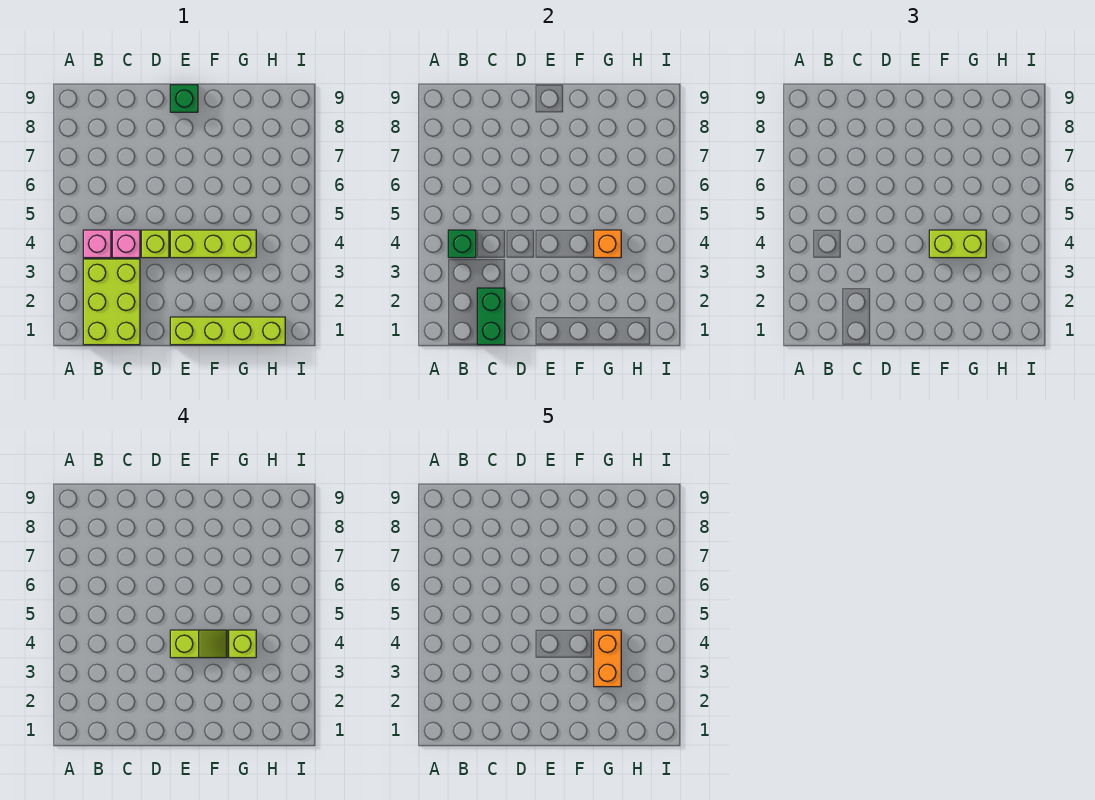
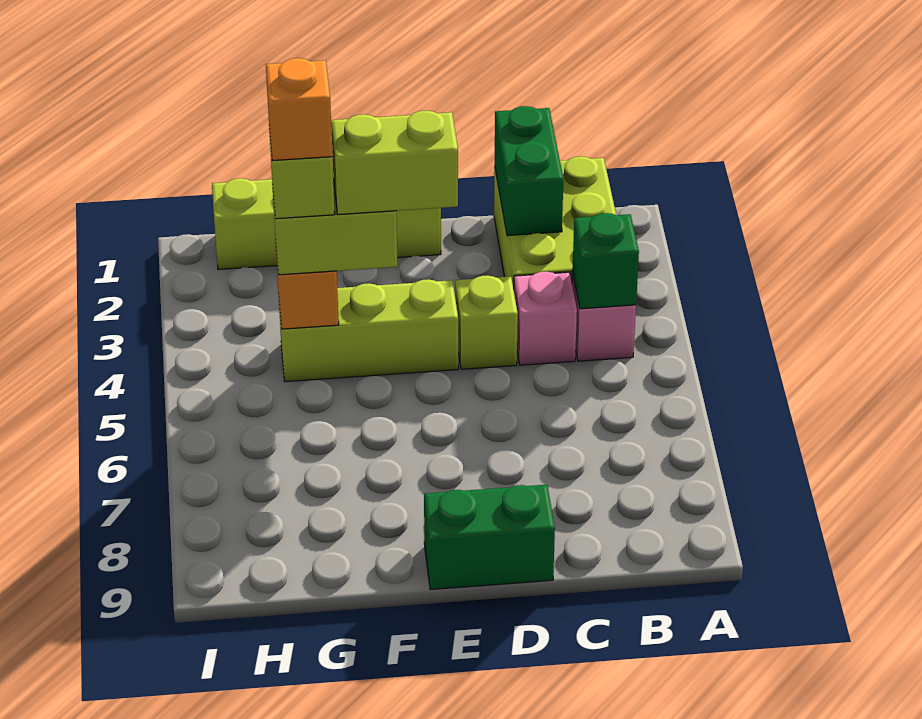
lime 1x2 slope [170,630,227,658] -> lime 1x2 brick [331,111,458,215]
green 1x1 brick [170,85,198,112] -> green 1x2 brick [424,485,555,589]
orange 1x2 brick [594,630,621,687] -> orange 1x1 brick [266,58,332,161]

